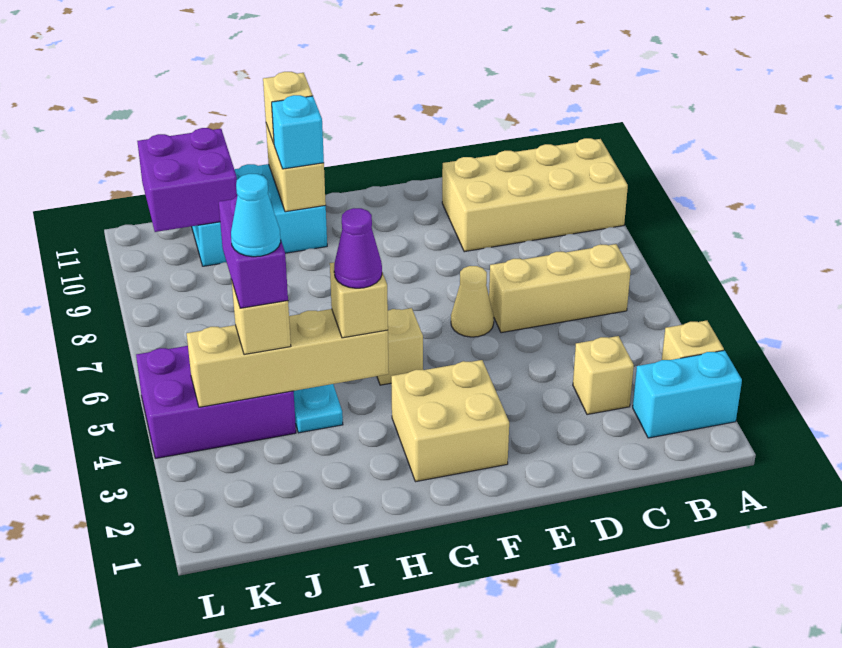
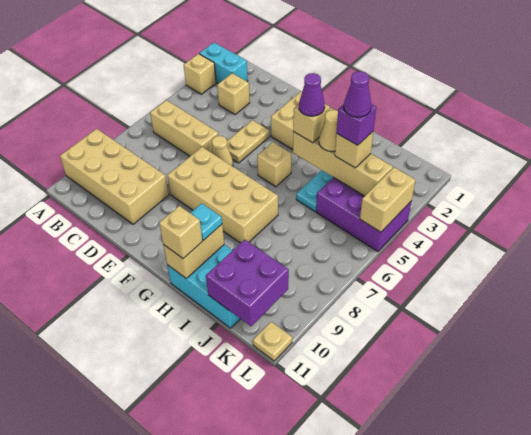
none -> tan 1x2 plate [227,120,270,163]
none -> tan 2x4 brick [167,147,278,243]
cyan 1x1 brick [272,95,324,169] -> cyan 1x1 plate [191,203,222,241]
none -> tan 1x1 cone [319,110,338,151]
purple 1x2 brick [219,196,288,308] -> purple 1x1 brick [337,104,376,145]
cyan 1x1 cone [231,174,281,257] -> purple 1x1 cone [344,71,371,117]
none -> tan 1x2 brick [360,167,415,232]
none -> tan 1x1 plate [253,322,292,361]

